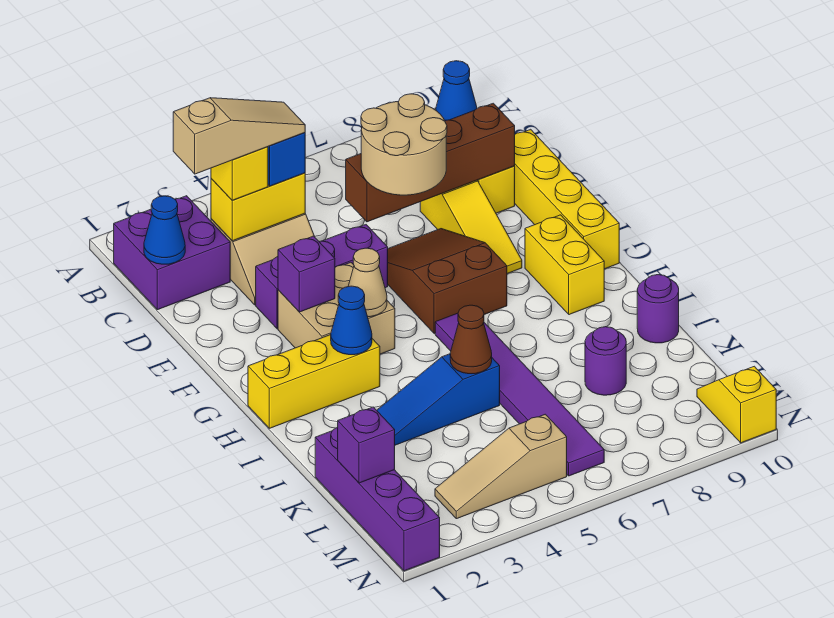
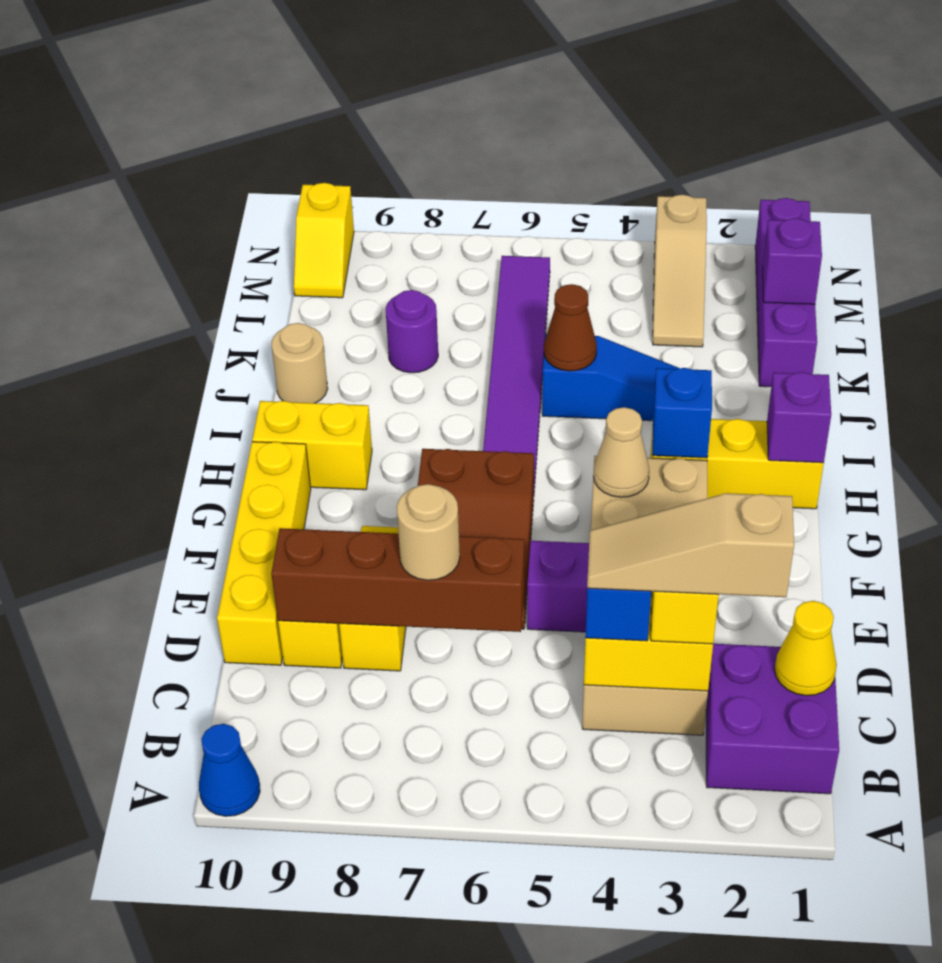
blue 1x1 cone [144,196,185,264] -> yellow 1x1 cone [775,601,837,696]
tan 2x2 round brick [361,94,447,195] -> tan 1x1 round brick [397,484,460,580]
purple 1x1 brick [278,236,335,312] -> purple 1x1 brick moved to [767,372,831,463]
yellow 1x2 brick [525,215,604,315] -> yellow 1x2 brick turned to [252,401,372,490]
blue 1x1 cone [331,286,372,355] -> blue 1x1 brick [652,368,712,458]
purple 1x1 round brick [637,275,679,343] -> tan 1x1 round brick [272,323,328,403]
tan 1x3 slope [435,414,567,519] -> tan 1x3 slope turned to [653,195,707,347]

